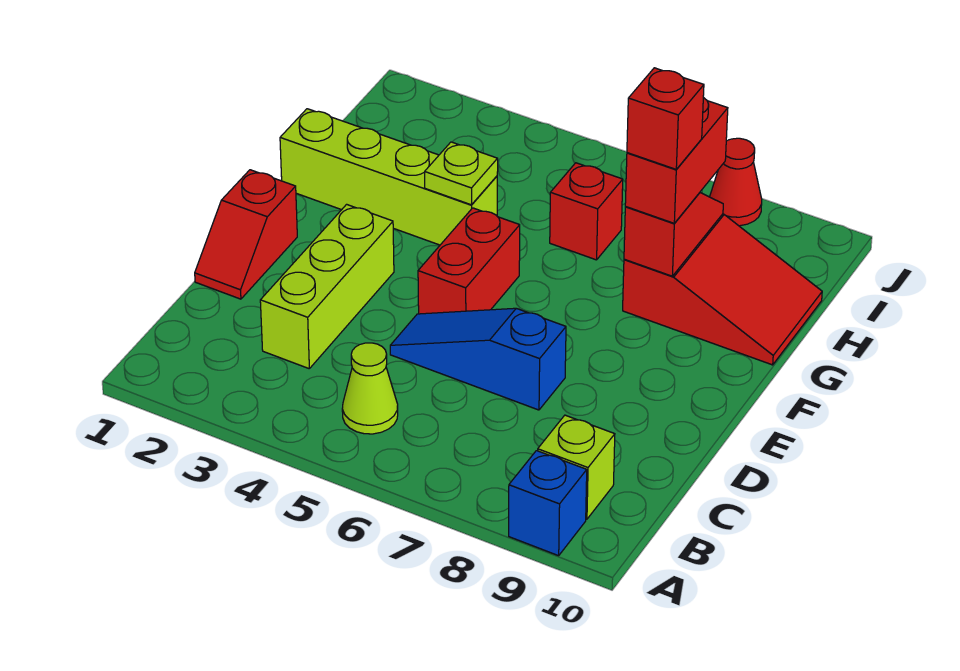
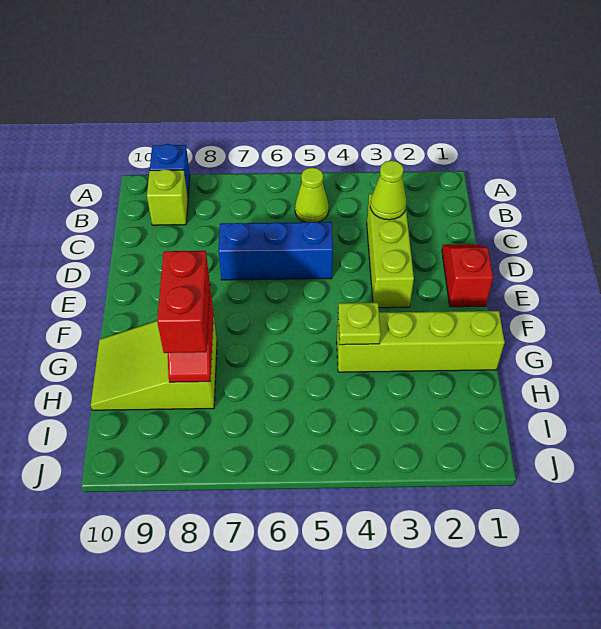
none -> lime 1x1 cone [370,160,406,220]
blue 1x3 slope [390,308,566,410] -> blue 1x3 brick [218,222,333,280]
red 1x2 brick [418,208,520,314] -> none
red 2x3 slope [623,214,822,365] -> lime 2x3 slope [91,317,217,410]
red 1x1 brick [627,68,704,169] -> none
red 1x1 brick [550,163,623,260] -> none
red 1x1 cone [710,138,762,226] -> none

